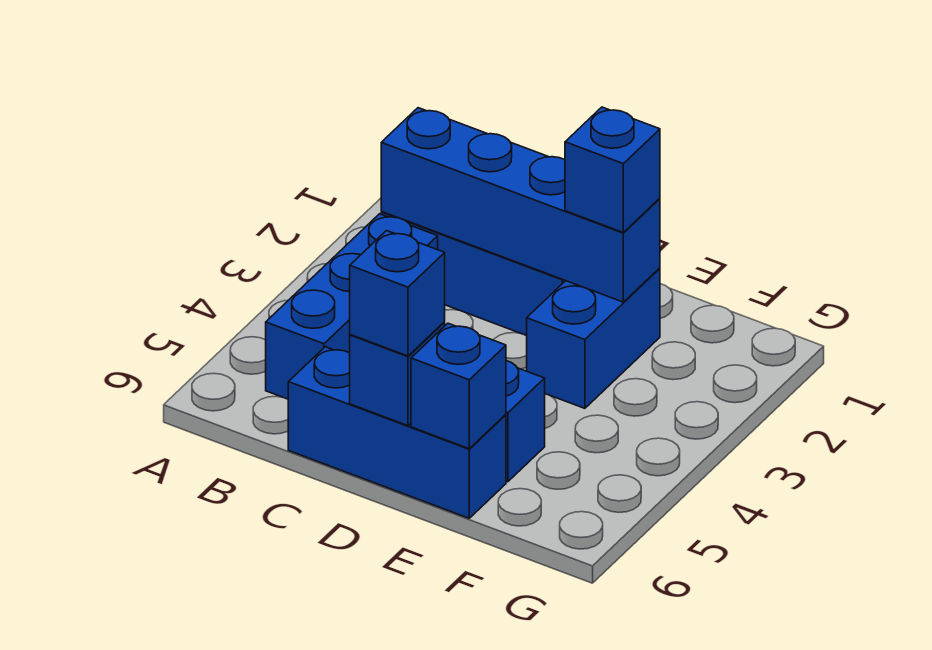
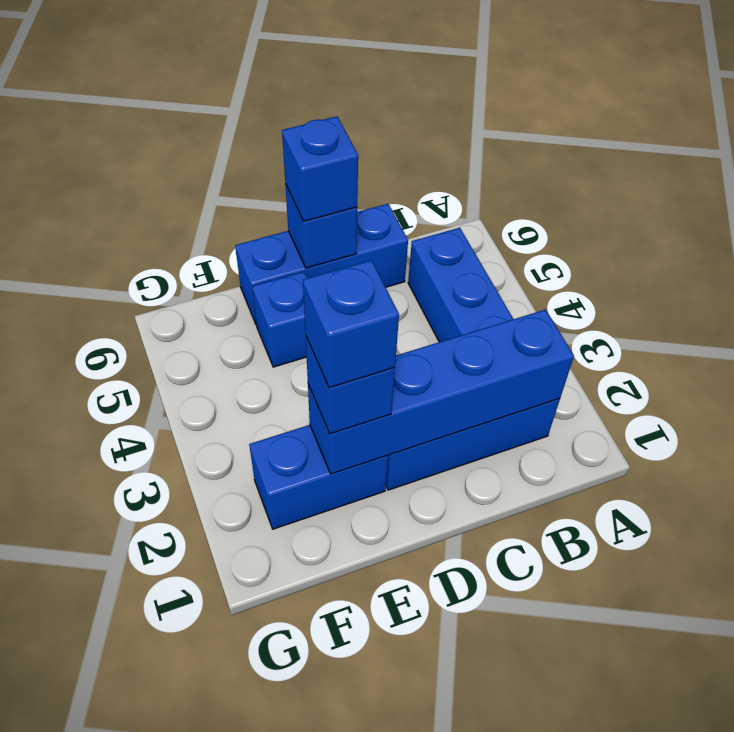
blue 1x2 brick [527,268,660,408] -> blue 1x2 brick turned to [249,425,388,529]
blue 1x1 brick [411,323,506,449] -> blue 1x1 brick moved to [303,260,399,388]

